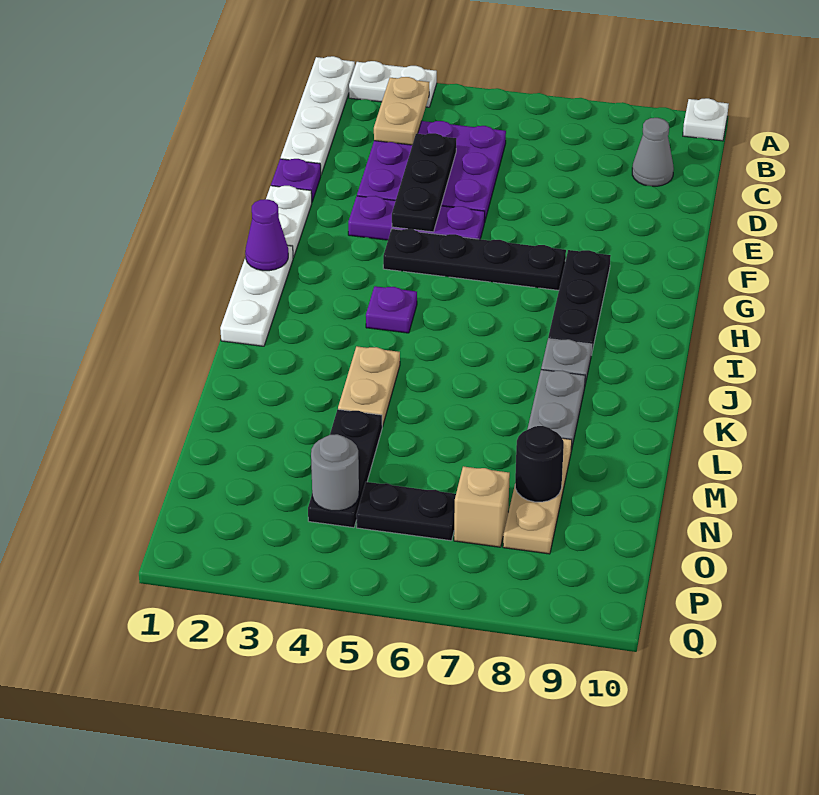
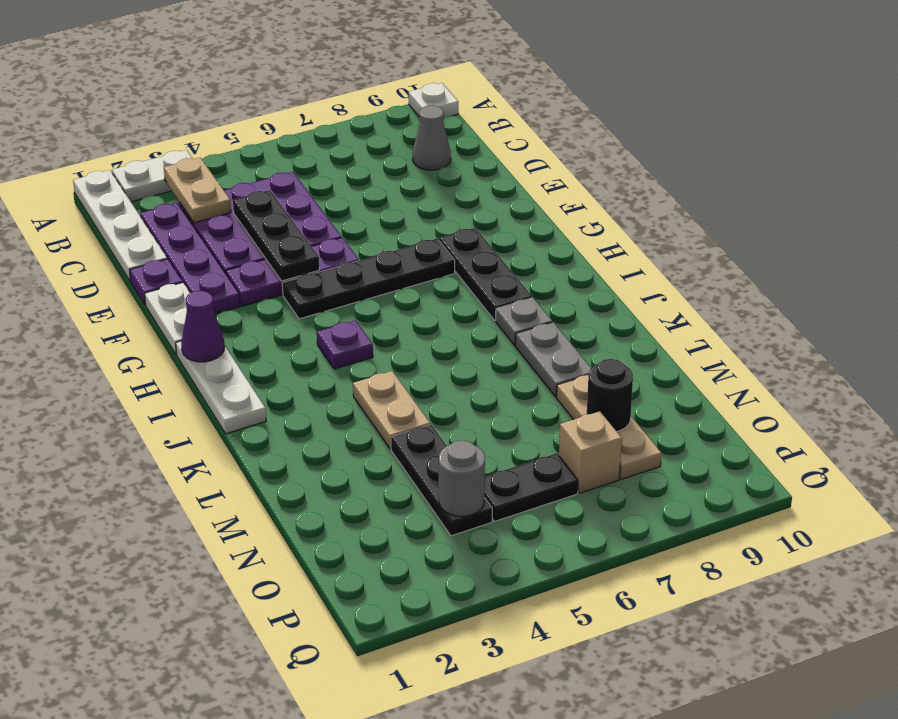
none -> purple 1x4 plate [140,203,240,314]

